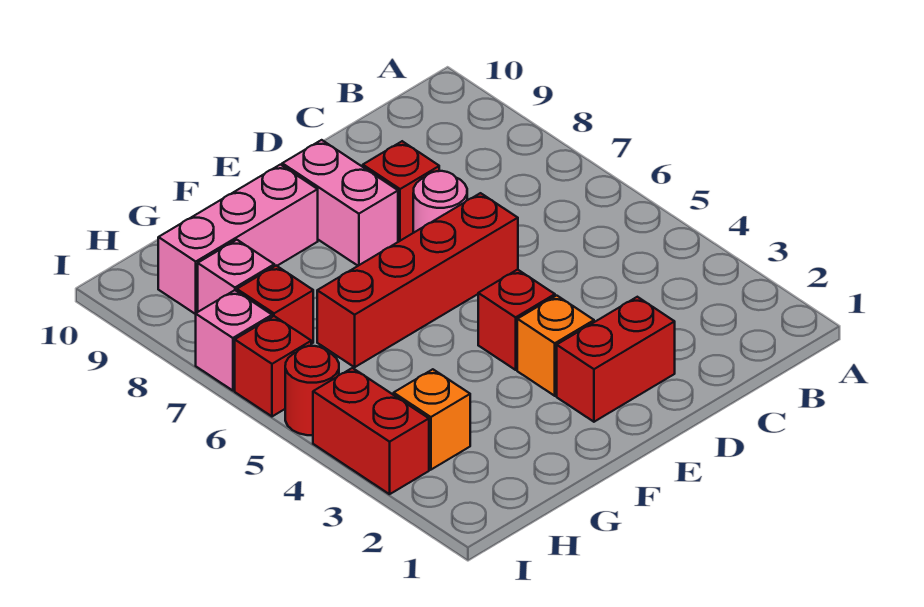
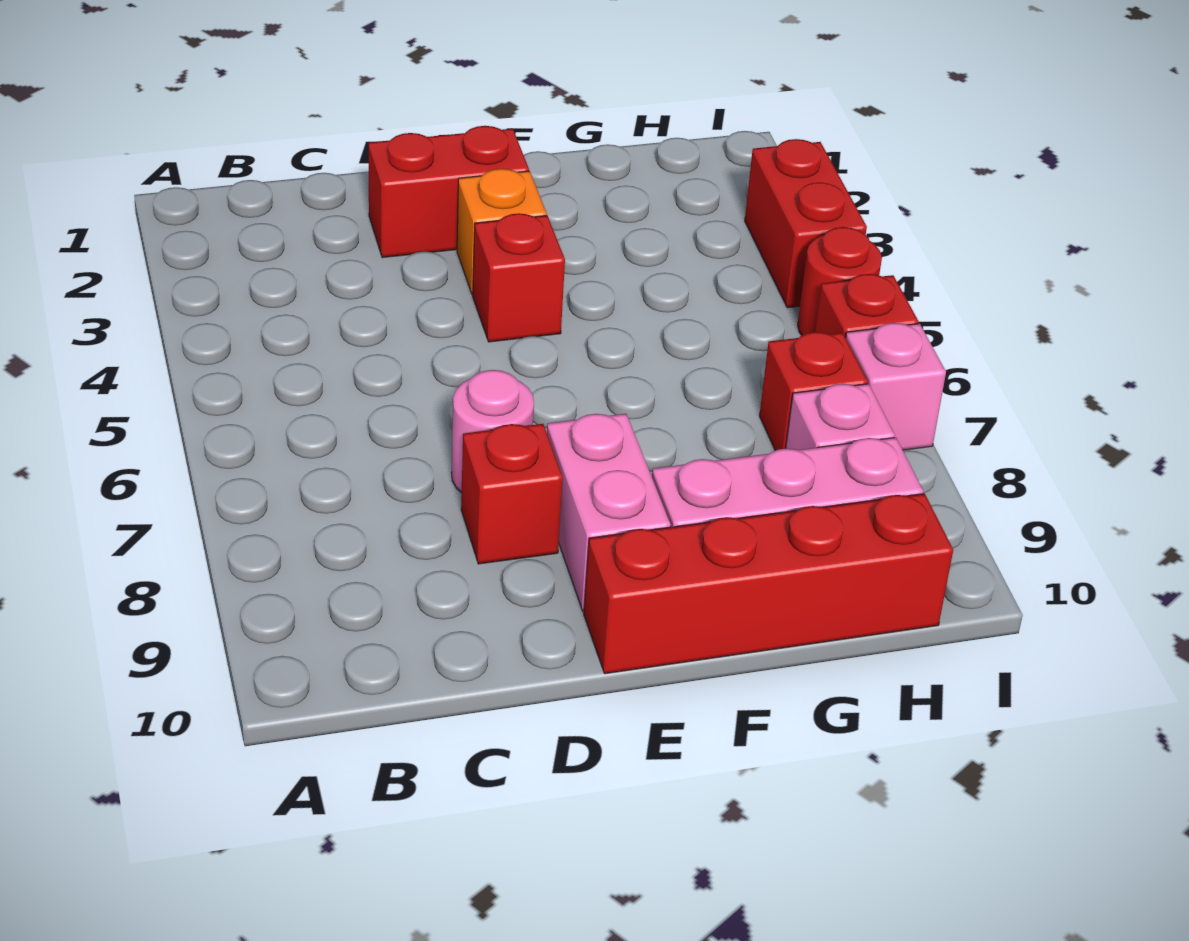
red 1x4 brick [317,193,518,367] -> red 1x4 brick moved to [584,494,953,674]
orange 1x1 brick [394,369,470,470] -> none

